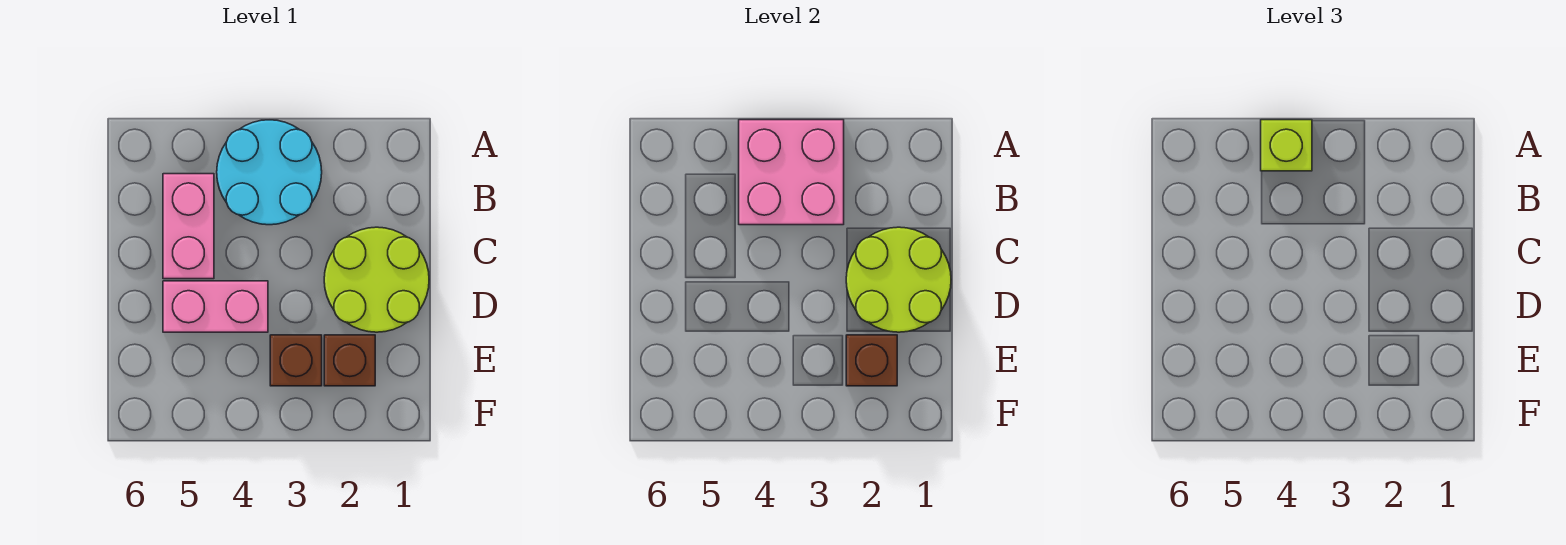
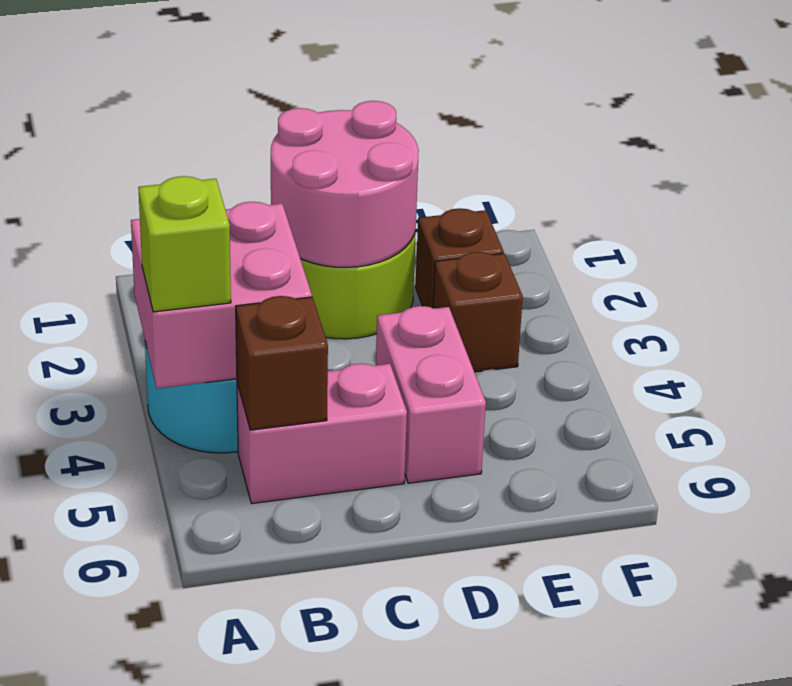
lime 2x2 round brick [846,227,951,332] -> pink 2x2 round brick [271,101,419,268]
brown 1x1 brick [846,335,897,386] -> brown 1x1 brick moved to [236,296,328,430]

